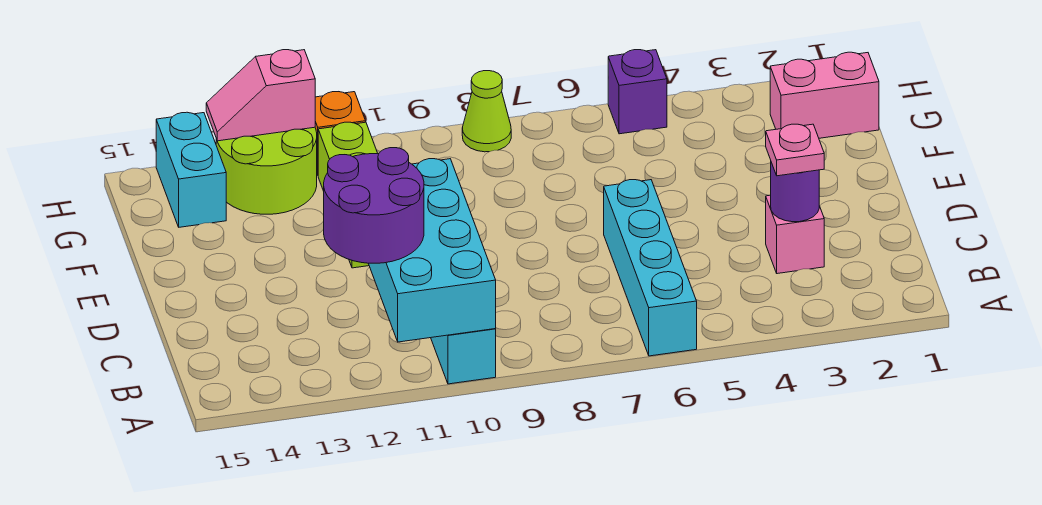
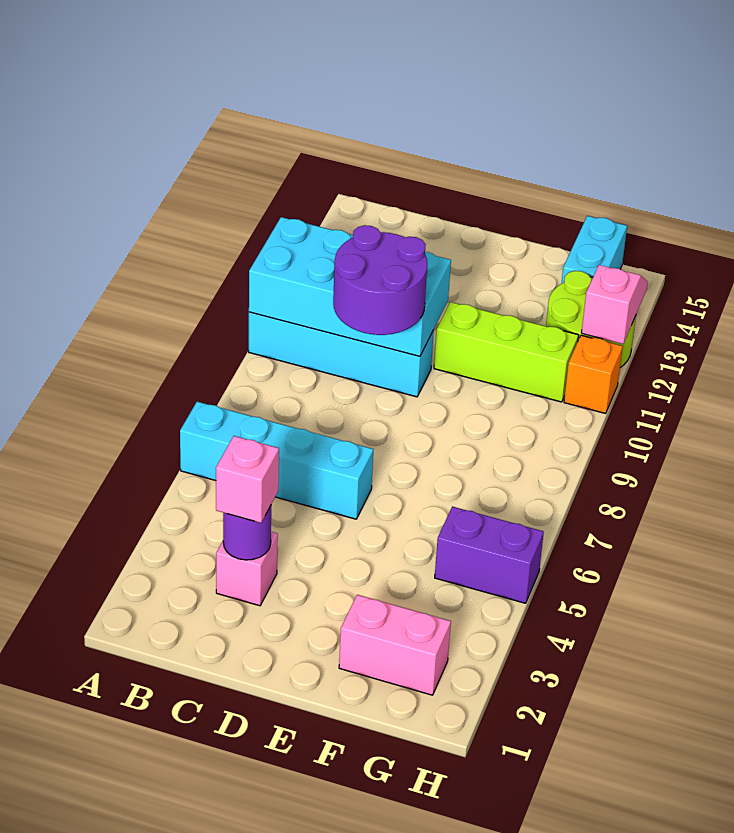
purple 2x2 round brick [324,148,424,263] -> purple 2x2 round brick moved to [333,225,427,335]
pink 1x1 plate [766,124,824,176] -> pink 1x1 brick [216,436,279,523]
pink 1x2 brick [770,52,879,138] -> pink 1x2 brick turned to [339,595,451,695]
cyan 1x2 brick [156,112,226,227] -> cyan 1x2 brick turned to [561,216,627,284]
purple 1x1 brick [608,50,667,134] -> purple 1x2 brick [435,507,544,603]
lime 1x1 cone [462,71,511,152] -> none

